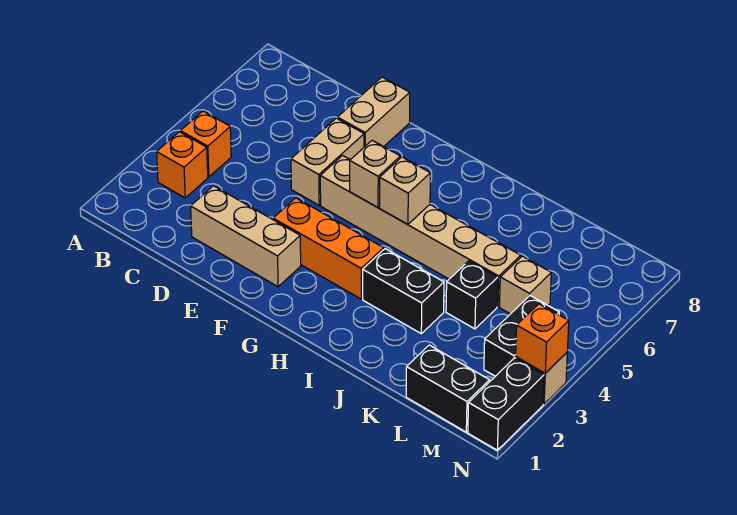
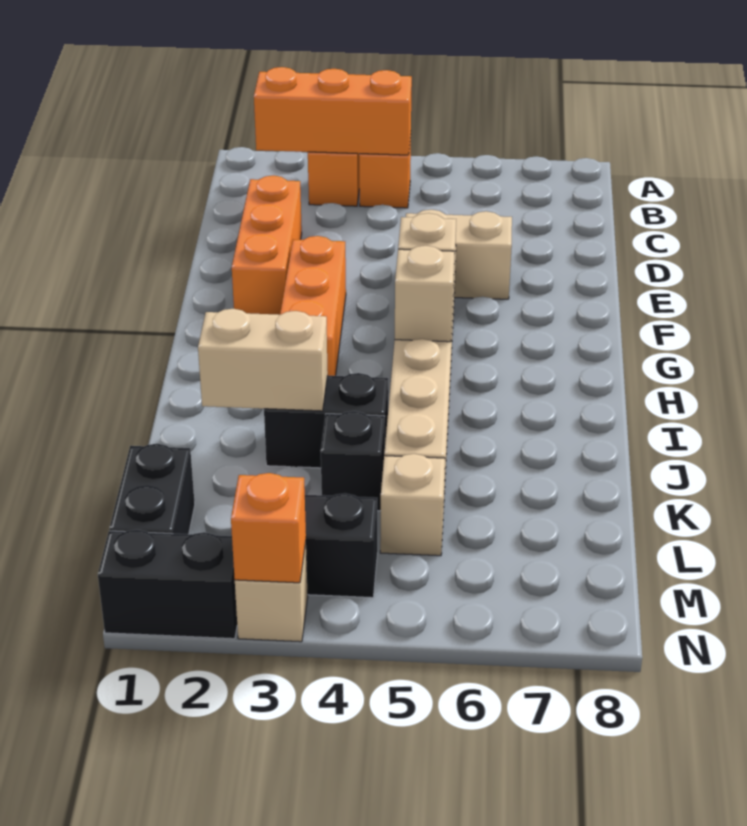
none -> orange 1x3 brick [254,67,412,155]
tan 1x3 brick [191,186,301,287] -> orange 1x3 brick [231,175,302,315]
tan 1x2 brick [337,77,410,147] -> tan 1x2 brick moved to [198,309,328,411]
black 1x2 brick [363,249,444,334] -> black 1x2 brick turned to [264,373,388,468]

